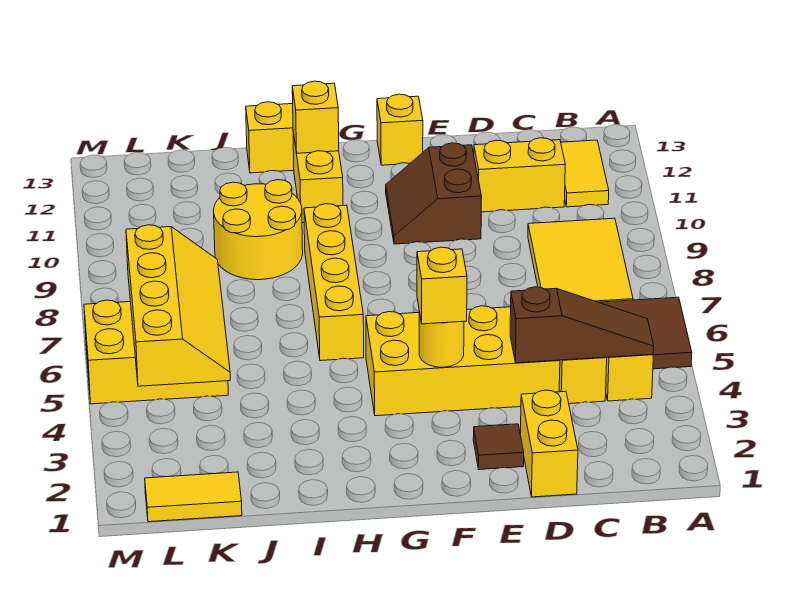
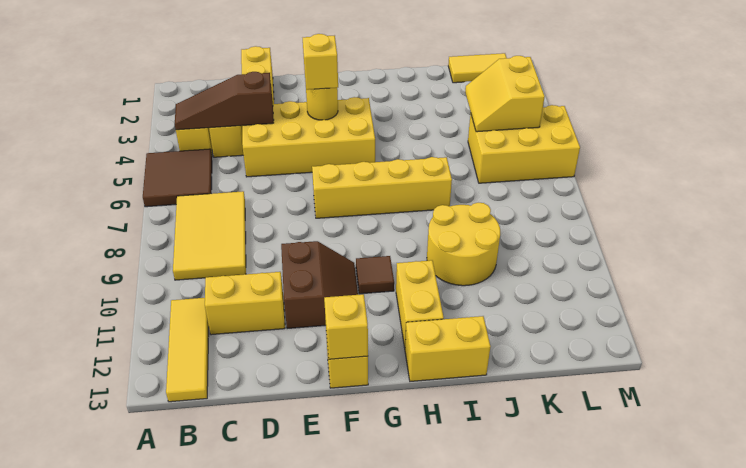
yellow 1x2 tile [561,140,609,207] -> yellow 1x3 tile [166,298,209,402]
brown 1x1 tile [473,424,524,470] -> brown 1x1 tile moved to [356,256,394,294]
yellow 1x4 brick [304,204,364,361] -> yellow 1x4 brick turned to [312,157,452,218]
yellow 1x1 brick [292,81,339,153] -> yellow 1x1 brick moved to [324,294,368,359]
yellow 2x4 slope [126,225,230,386] -> yellow 2x2 slope [465,56,545,132]

